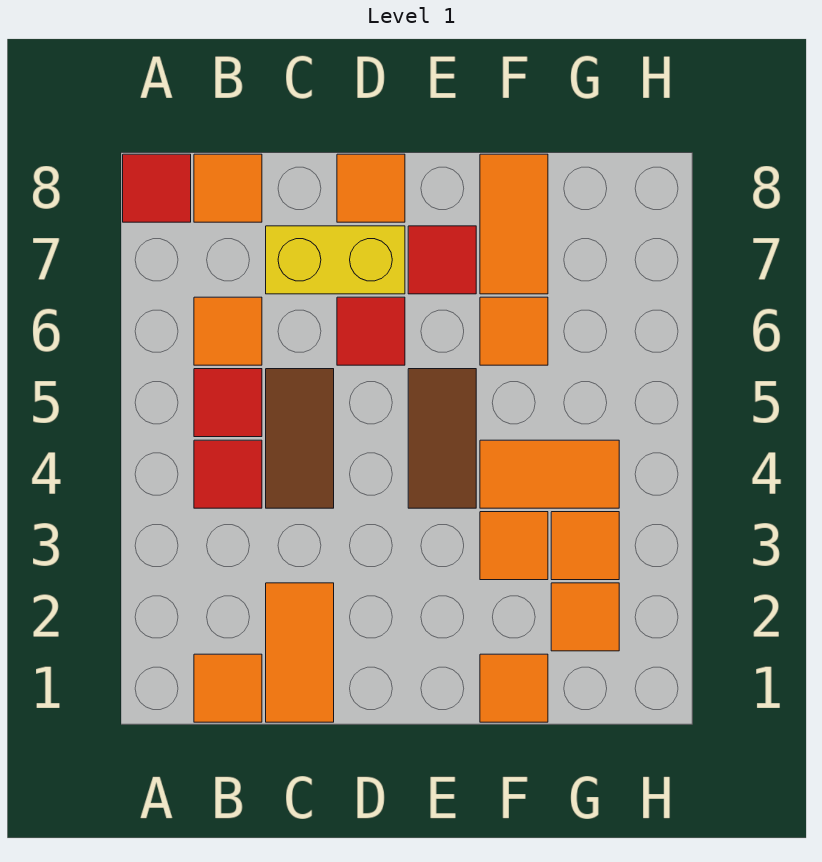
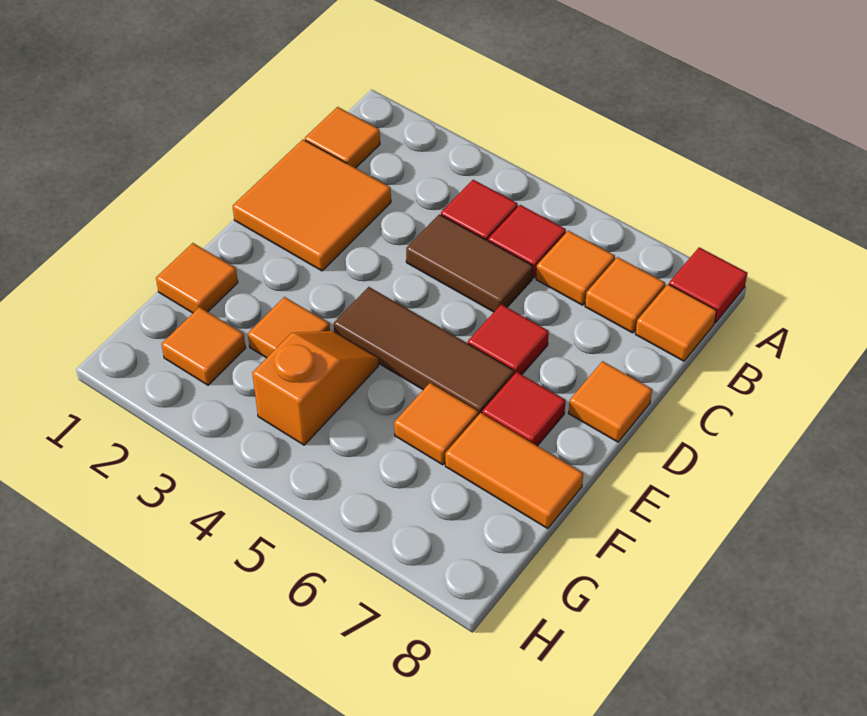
orange 1x2 tile [266,583,334,722] -> orange 2x2 tile [233,140,391,271]
yellow 1x2 brick [266,226,405,294] -> none
brown 1x2 tile [408,369,476,508] -> brown 1x3 tile [334,287,514,415]
orange 1x2 tile [480,440,619,508] -> orange 1x2 slope [252,331,378,445]
orange 1x1 tile [551,512,619,580] -> orange 1x1 tile moved to [585,257,665,333]

